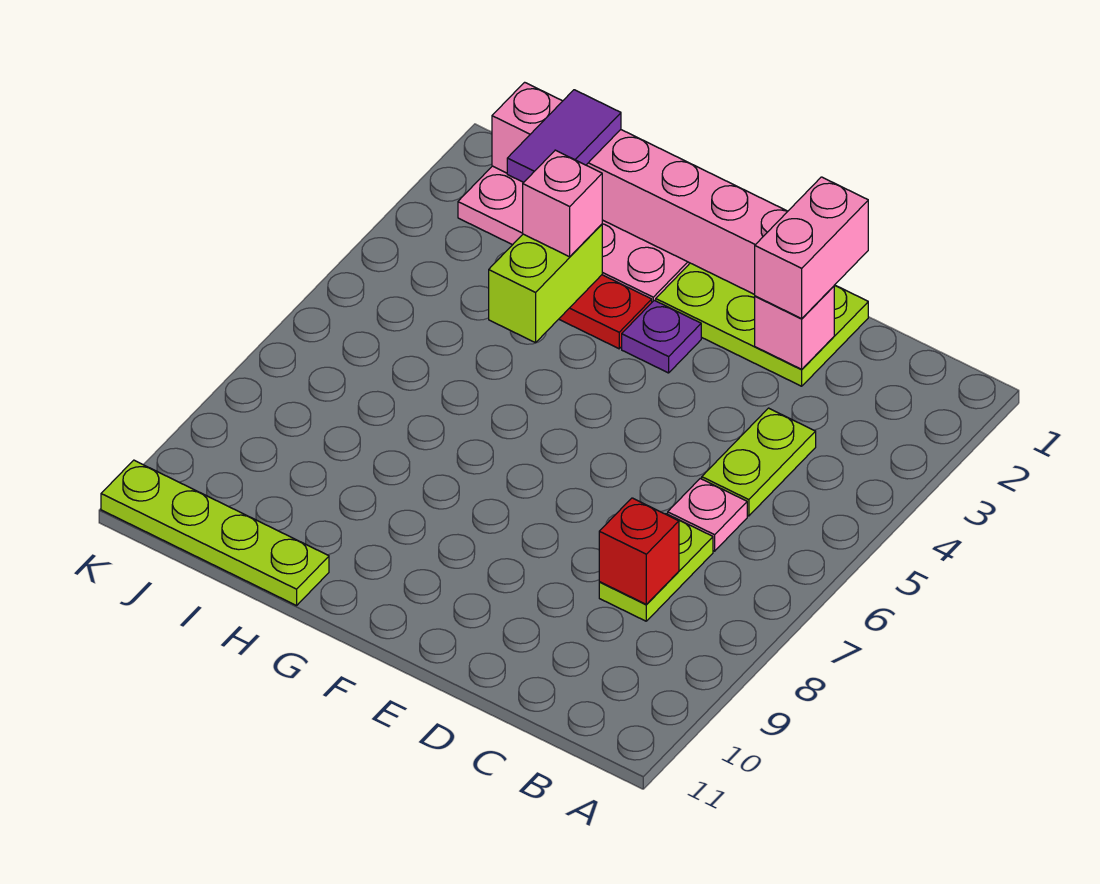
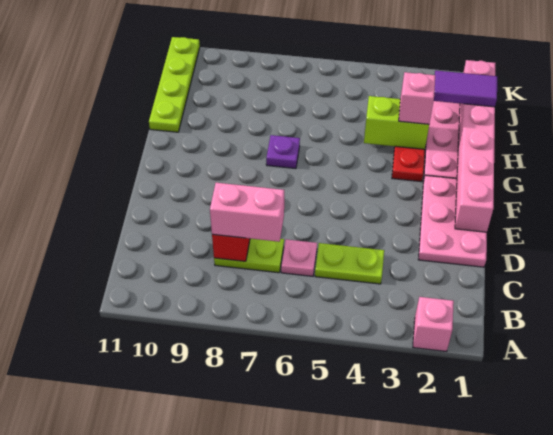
lime 2x3 plate [656,263,868,386] -> pink 2x3 plate [418,175,487,267]
pink 1x2 brick [755,177,868,318] -> pink 1x2 brick moved to [210,183,284,242]
pink 1x1 brick [755,286,834,369] -> pink 1x1 brick moved to [413,297,454,351]
purple 1x1 plate [622,300,701,373] -> purple 1x1 plate moved to [266,135,300,169]

